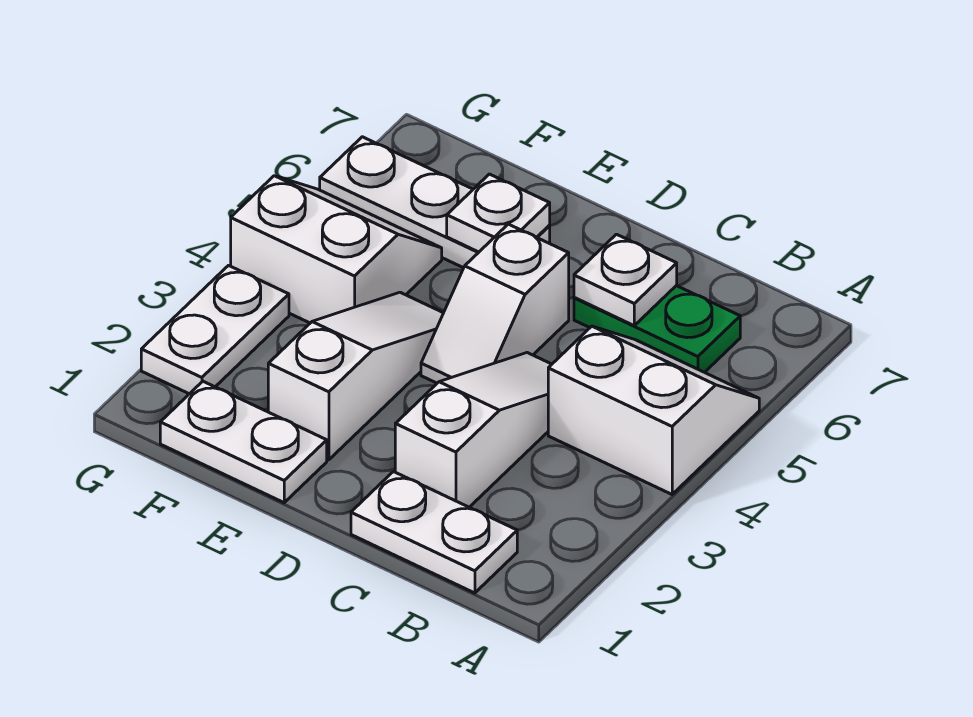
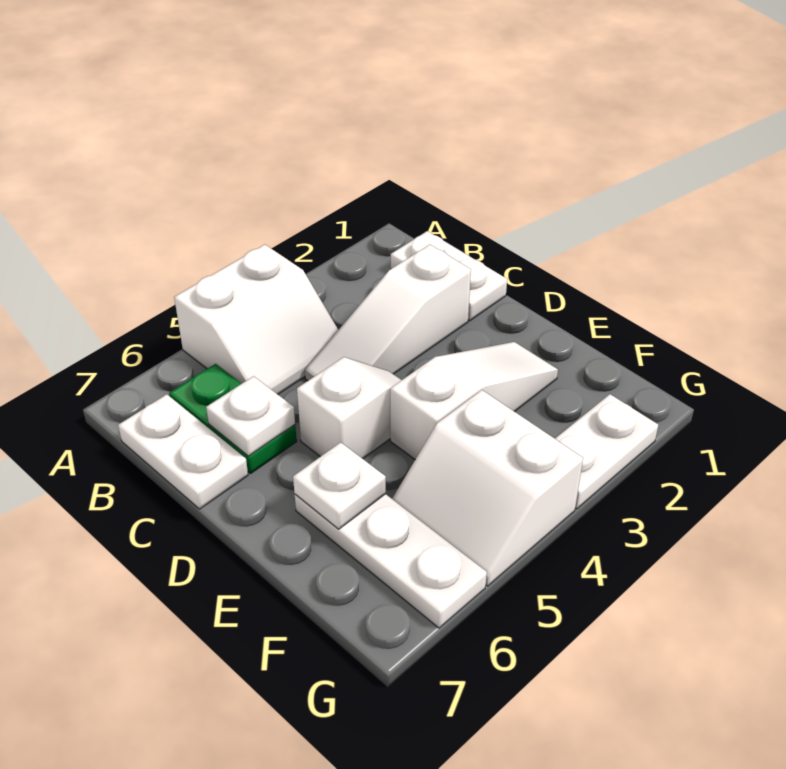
white 2x2 slope [548,326,759,494] -> white 2x2 slope turned to [174,244,338,394]
white 1x2 plate [160,381,327,503] -> white 1x2 plate moved to [118,394,248,509]
white 1x3 slope [268,292,443,460] -> white 1x3 slope turned to [390,342,558,459]

